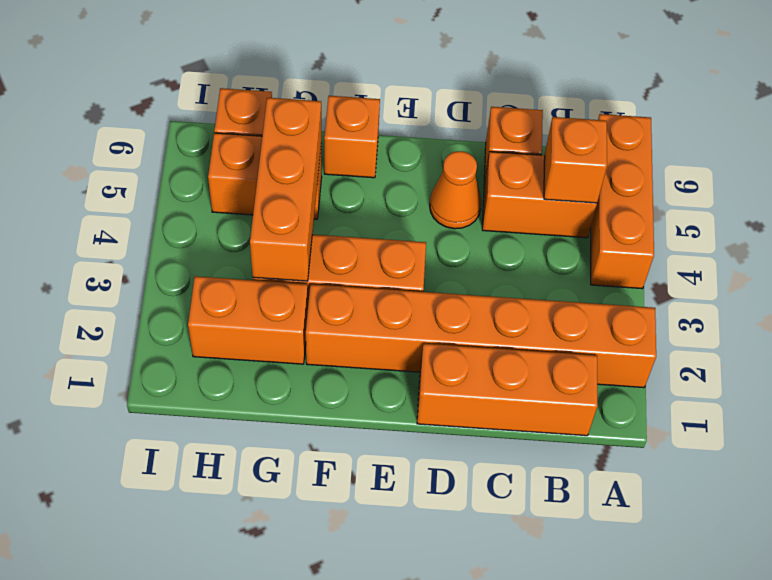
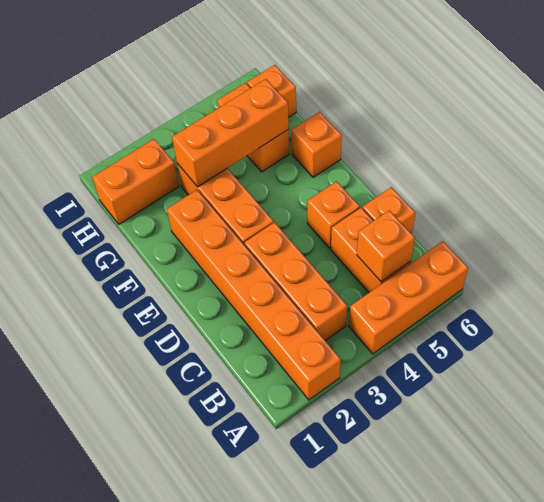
orange 1x3 brick [417,344,597,436] -> orange 1x3 brick moved to [244,222,347,341]
orange 1x1 cone [430,151,481,229] -> orange 1x1 brick [307,181,360,248]
orange 1x2 brick [188,276,308,364] -> orange 1x2 brick turned to [92,139,179,224]

